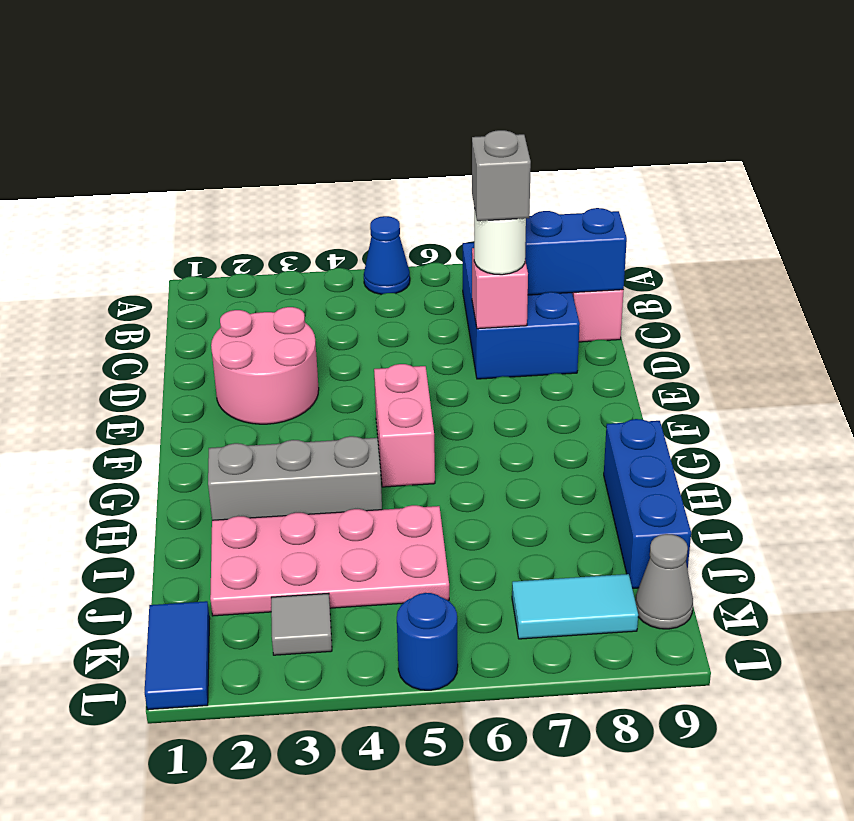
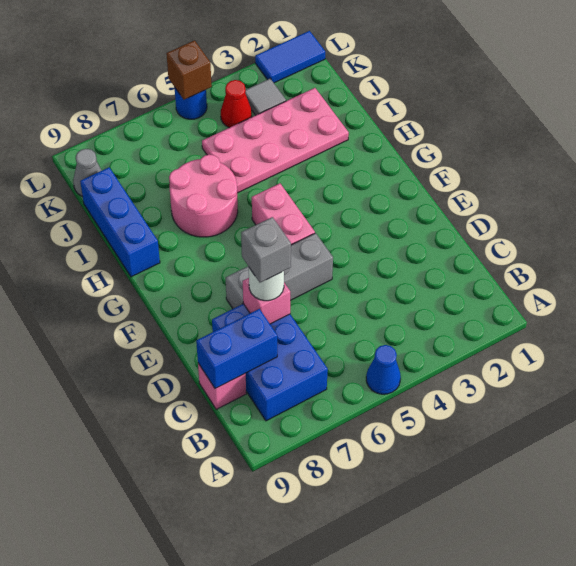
pink 2x2 round brick [211,307,319,424] -> pink 2x2 round brick moved to [169,154,238,237]
grey 1x3 brick [208,436,382,520] -> grey 1x3 brick moved to [226,233,333,309]
blue 1x2 tile [145,601,210,710] -> blue 1x2 tile turned to [255,31,325,83]
none -> red 1x1 cone [221,80,252,128]
cyan 1x2 tile [512,574,638,639] -> none
none -> brown 1x1 brick [166,41,212,100]

